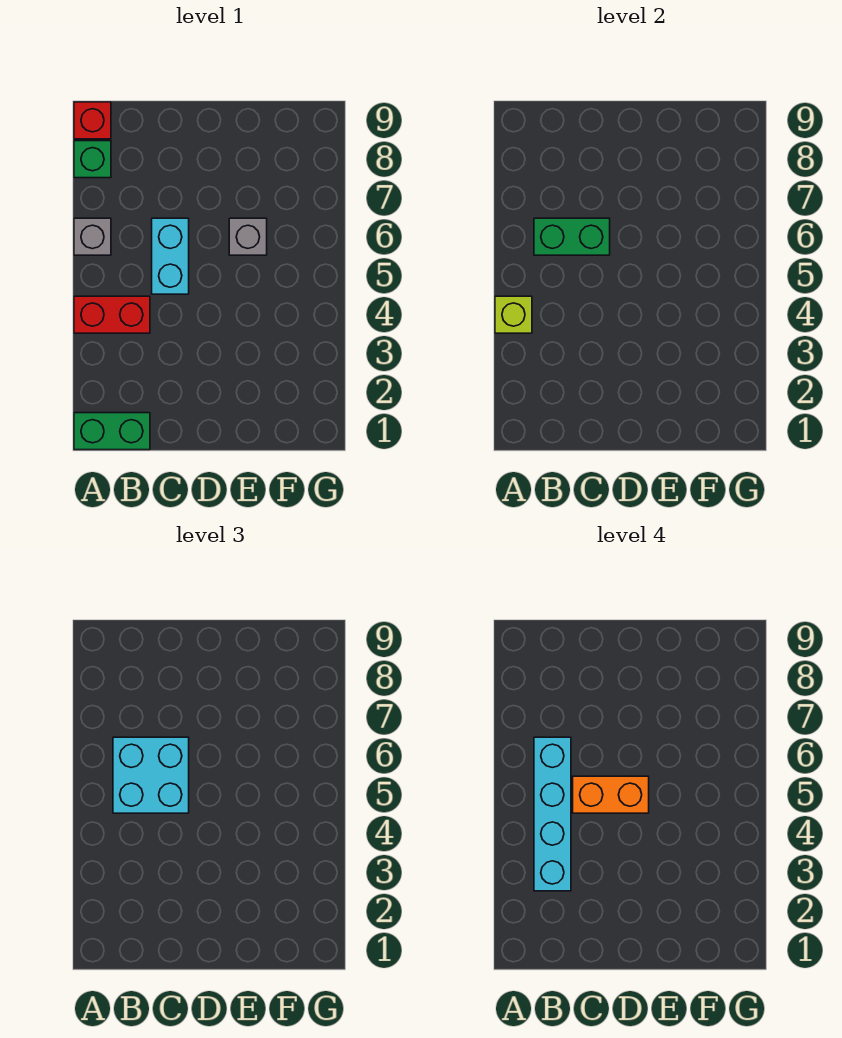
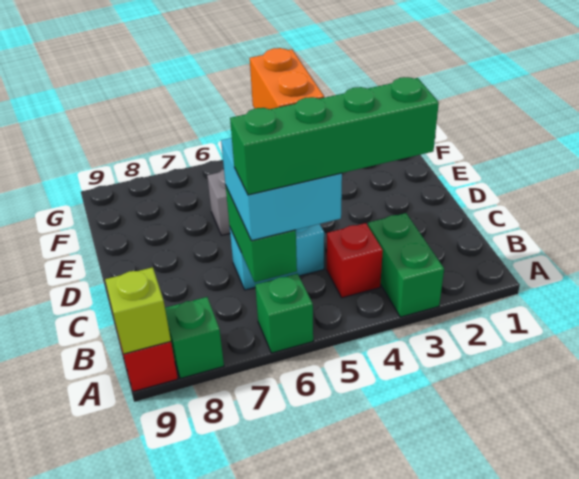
green 1x2 brick [74,413,150,450] -> green 1x2 brick moved to [368,213,444,317]
red 1x2 brick [74,296,150,333] -> red 1x1 brick [327,223,383,298]
lime 1x1 brick [495,296,532,333] -> lime 1x1 brick moved to [105,267,171,354]
grey 1x1 brick [74,218,111,255] -> green 1x1 brick [255,273,313,353]
cyan 1x4 brick [534,737,571,891] -> green 1x4 brick [230,77,439,195]

